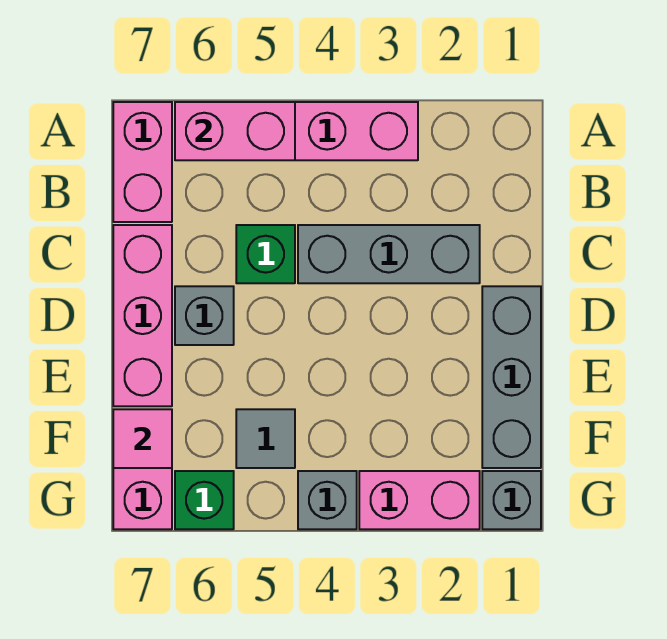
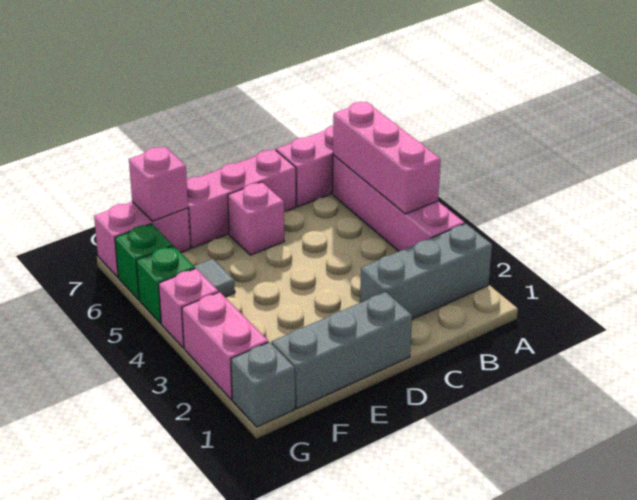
pink 1x2 brick [175,102,295,160] -> pink 1x3 brick [333,102,441,214]
grey 1x3 brick [298,225,480,283] -> grey 1x3 brick turned to [360,224,492,319]
green 1x1 brick [236,225,295,283] -> green 1x1 brick moved to [136,246,195,324]
grey 1x1 brick [175,286,234,345] -> pink 1x1 brick [228,182,284,255]
pink 1x1 tile [113,409,172,468] -> pink 1x1 brick [129,146,188,221]
grey 1x1 brick [298,471,357,529] -> pink 1x1 brick [159,269,219,348]

